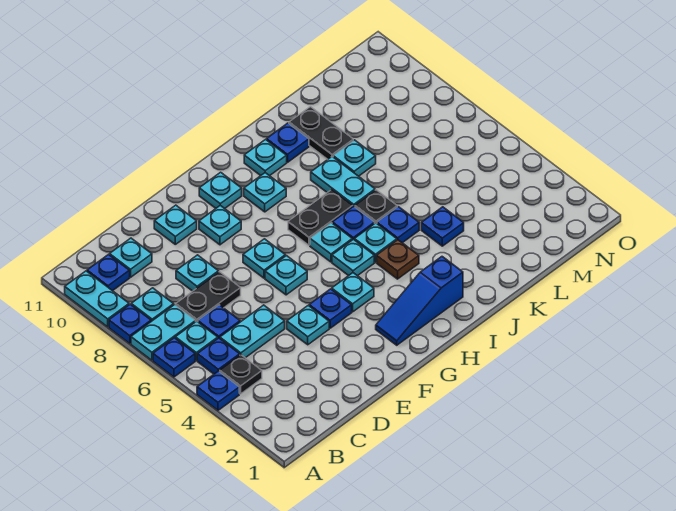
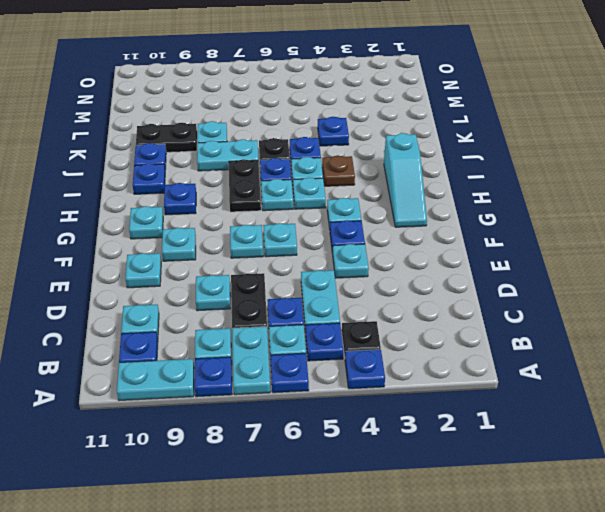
blue 1x3 slope [376,257,463,345] -> cyan 1x3 slope [384,133,427,227]
cyan 1x1 plate [244,173,286,212] -> blue 1x1 plate [164,183,196,215]
cyan 1x1 plate [244,140,287,176] -> blue 1x1 plate [133,163,165,194]

